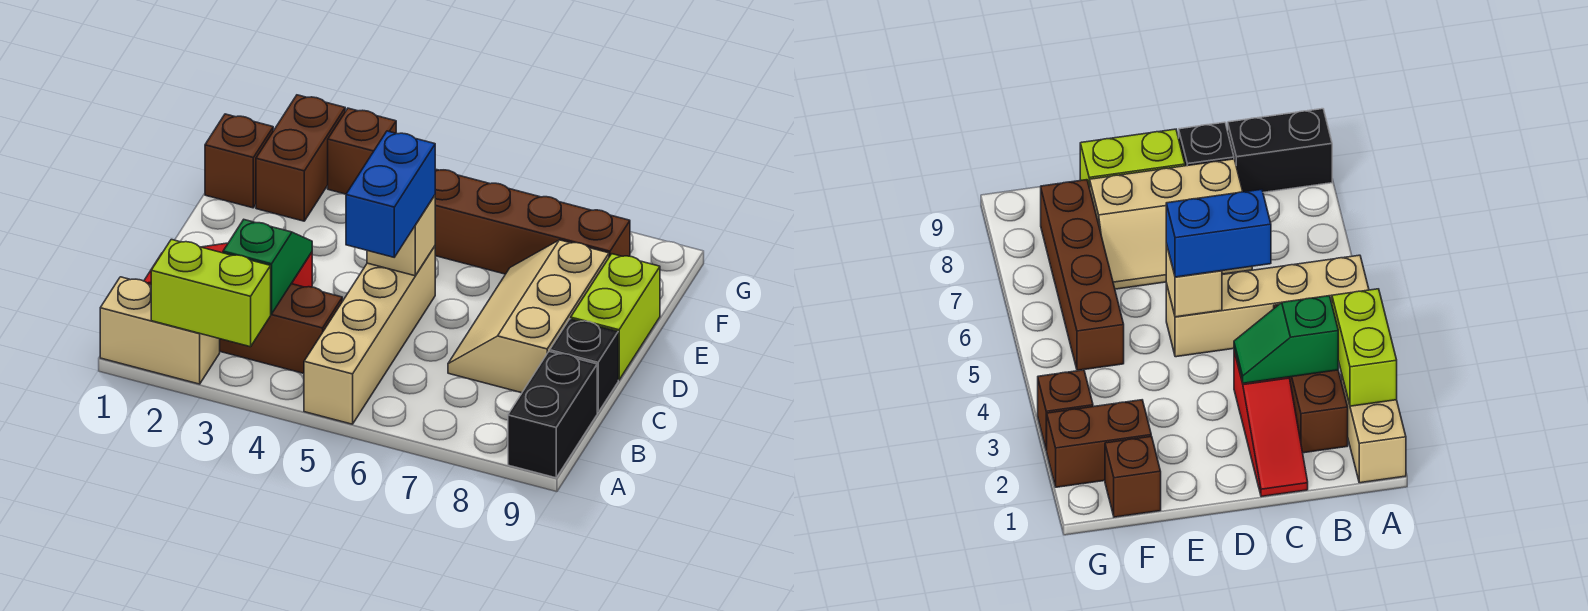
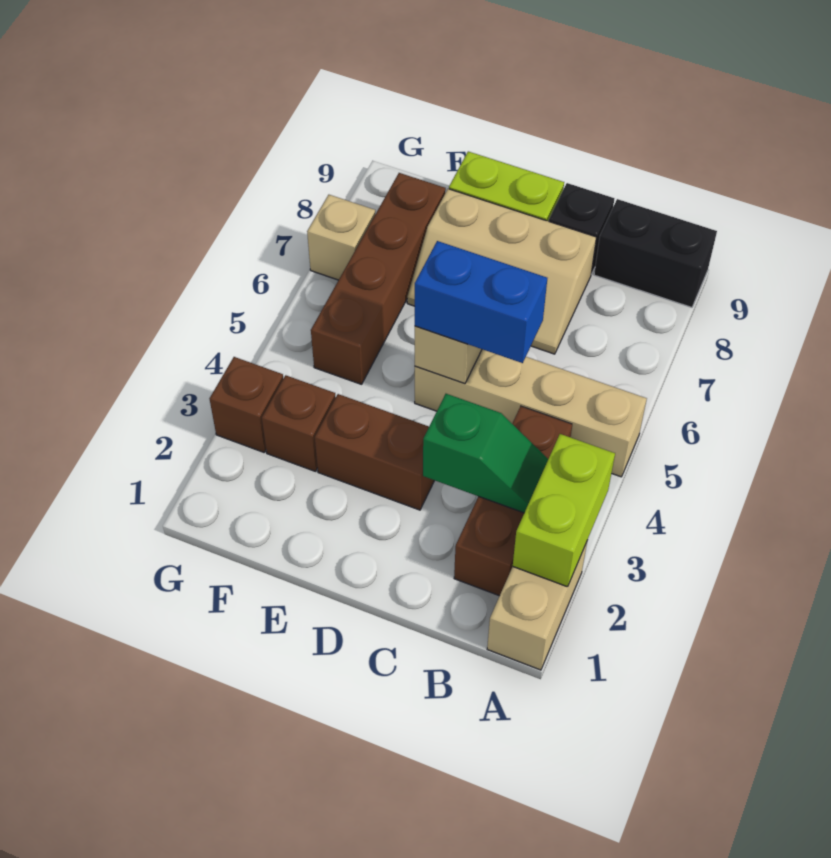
green 1x2 slope [223,220,312,314] -> green 1x2 slope turned to [423,394,548,513]
red 1x3 slope [1234,351,1308,497] -> none
brown 1x1 brick [205,114,273,208] -> brown 1x1 brick moved to [262,375,336,471]
brown 1x2 brick [256,95,345,221] -> brown 1x2 brick moved to [315,394,435,510]
none -> tan 1x1 brick [307,195,375,280]

